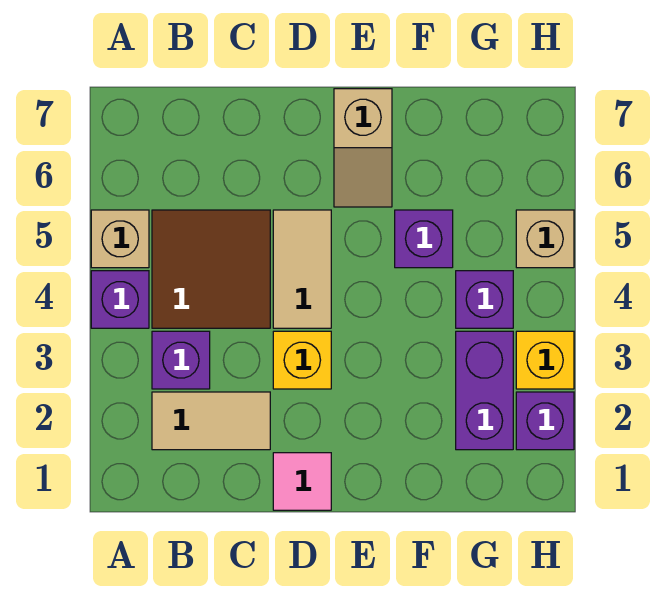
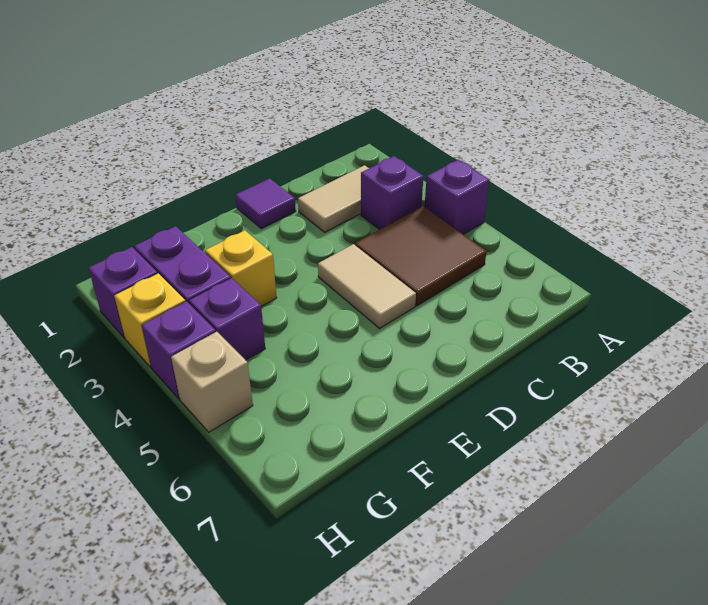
tan 1x1 brick [91,210,149,268] -> none
pink 1x1 tile [273,453,331,510] -> purple 1x1 tile [235,178,296,229]
yellow 1x1 brick [273,331,331,389] -> yellow 1x1 brick moved to [205,230,277,306]
tan 1x2 slope [334,89,392,207] -> none
purple 1x1 brick [395,210,453,268] -> purple 1x1 brick moved to [142,302,216,399]

